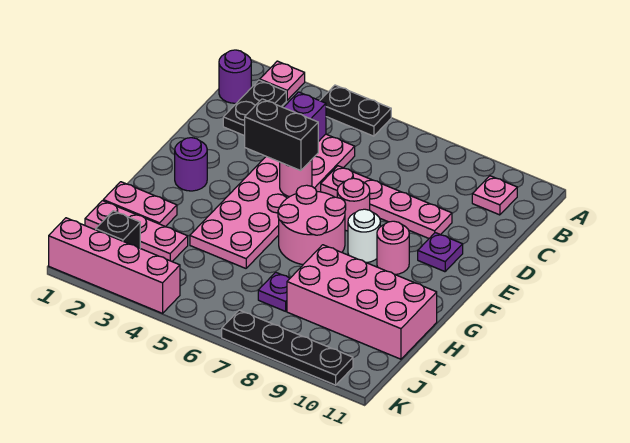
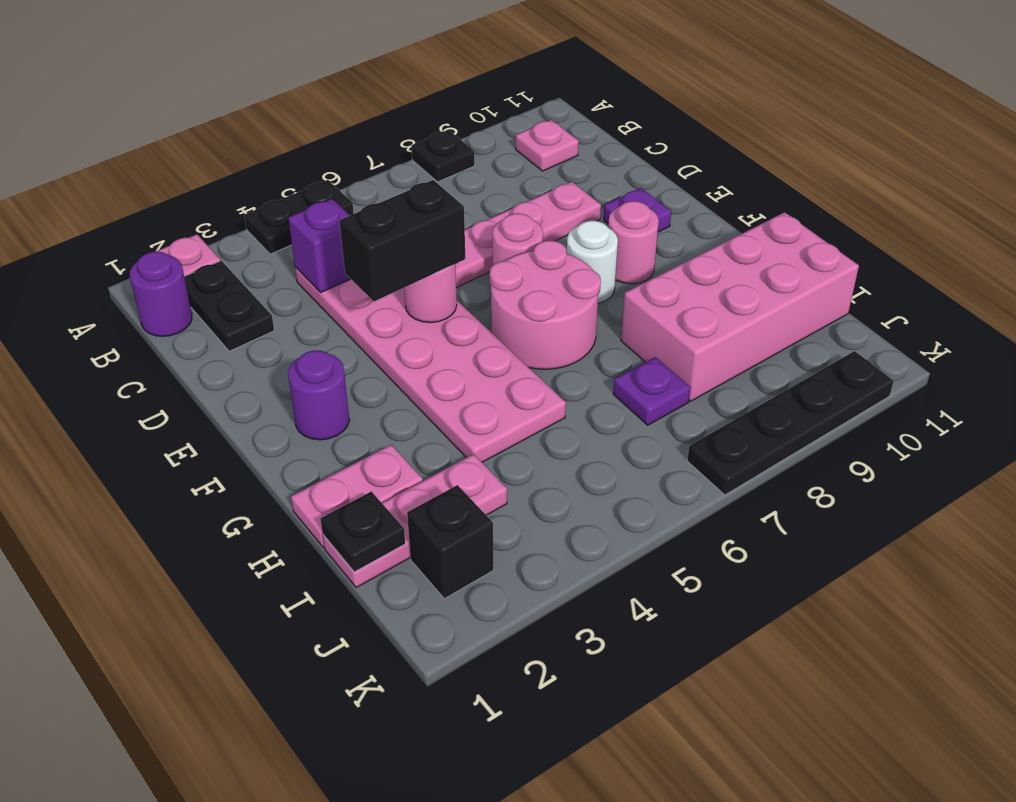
none -> black 1x1 plate [411,130,475,182]
none -> black 1x1 plate [320,491,405,572]
pink 1x4 brick [49,218,180,313] -> none

